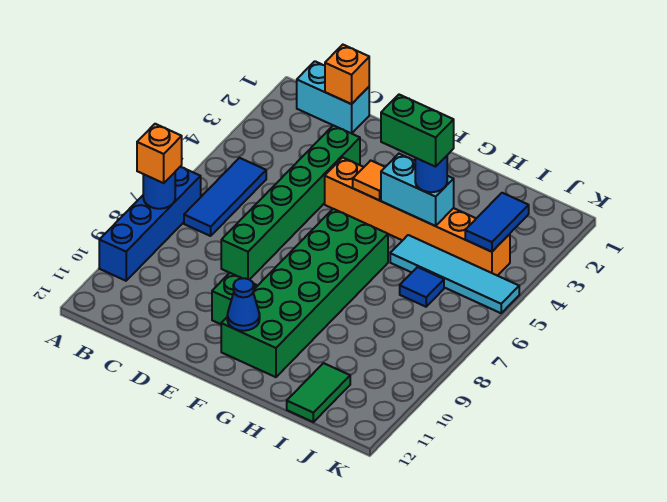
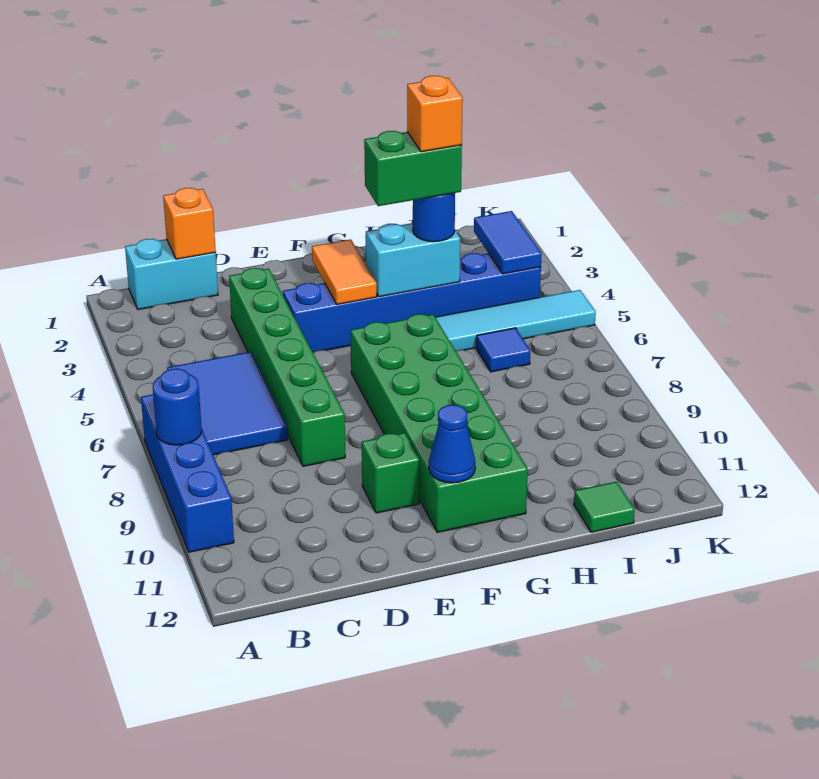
orange 1x1 brick [137,124,182,183] -> orange 1x1 brick moved to [407,76,463,152]
blue 1x3 tile [184,158,266,236] -> blue 2x3 tile [167,352,288,455]
orange 1x6 brick [325,157,510,276] -> blue 1x6 brick [283,253,541,352]
orange 1x1 tile [353,160,385,200] -> orange 1x2 tile [312,239,377,304]
green 1x2 tile [287,363,350,422] -> green 1x1 tile [574,482,635,532]

